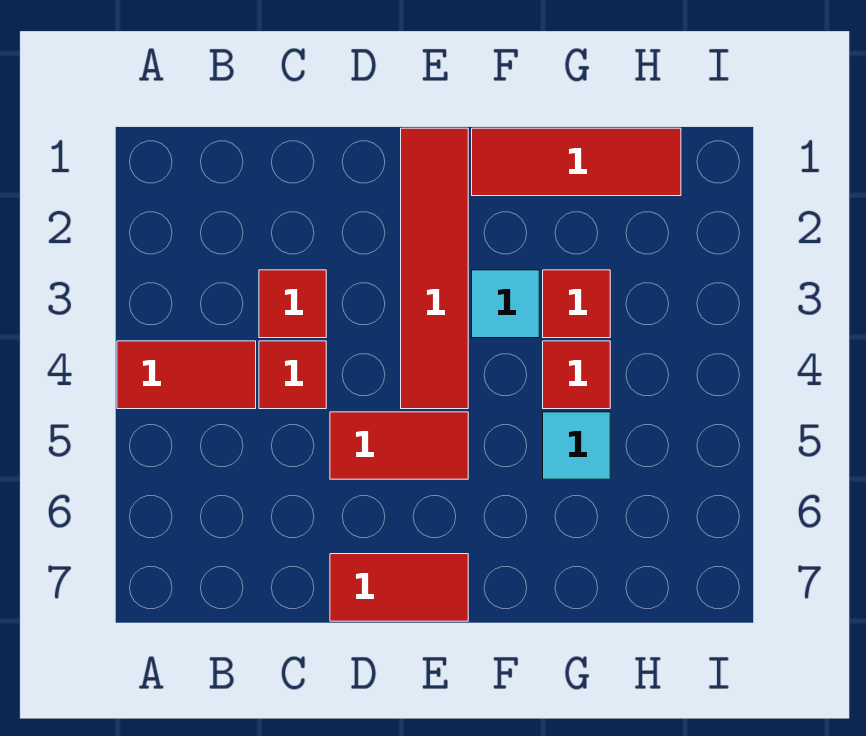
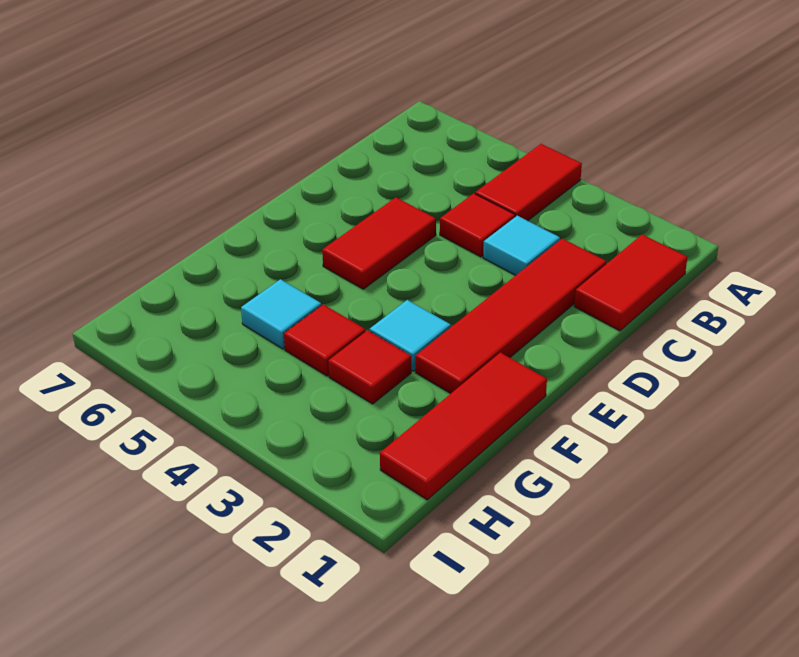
red 1x1 tile [259,270,326,338] -> cyan 1x1 tile [483,216,560,275]
red 1x2 tile [330,554,468,621] -> red 1x2 tile moved to [574,234,687,331]
red 1x4 tile [401,128,468,409] -> red 1x4 tile turned to [415,239,606,394]

